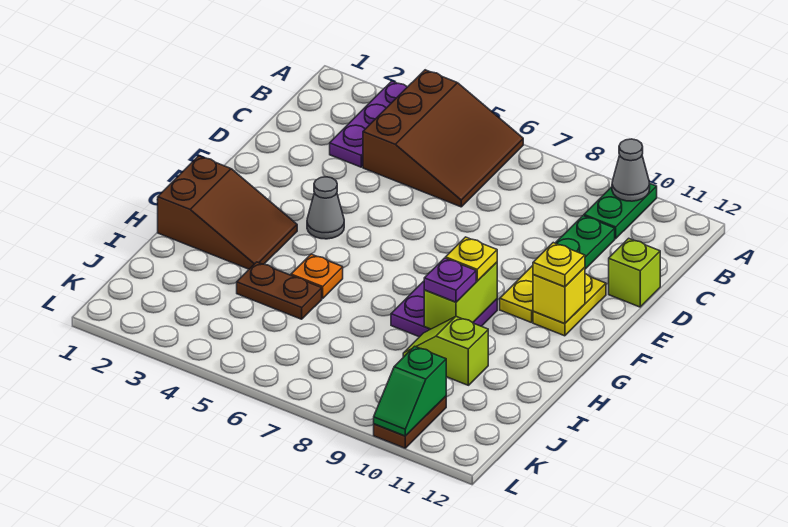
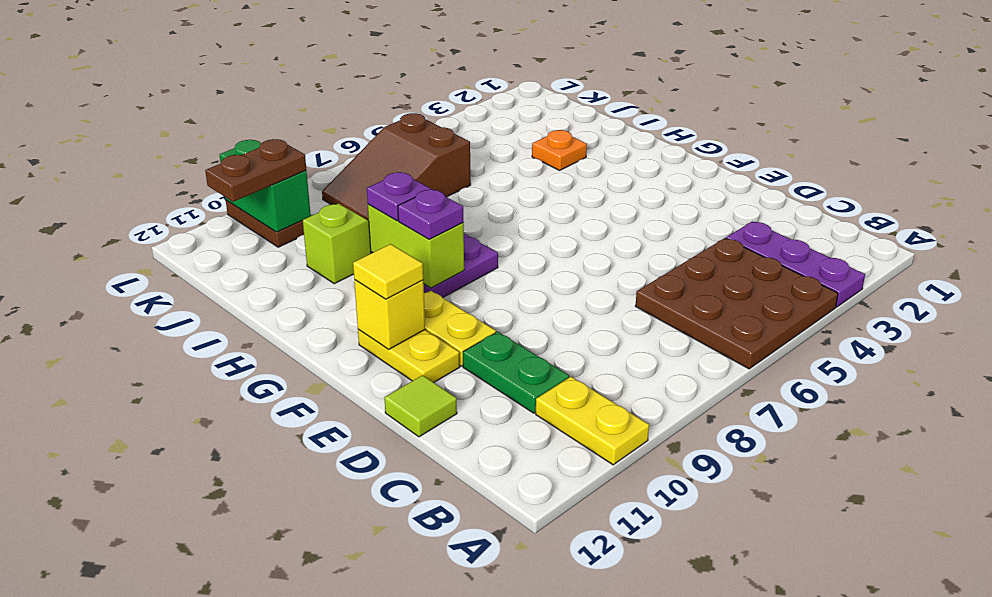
brown 3x3 slope [363,70,523,207] -> brown 3x3 plate [636,238,838,369]
green 1x2 plate [584,184,657,239] -> yellow 1x2 plate [536,377,649,465]
grey 1x1 cone [612,139,650,201] -> none
lime 1x1 brick [609,238,660,307] -> lime 1x1 tile [384,375,457,437]
grey 1x1 cone [307,177,344,239] -> none
yellow 1x1 plate [533,243,585,287] -> yellow 1x1 tile [353,244,423,299]
brown 2x3 slope [158,156,297,269] -> brown 2x3 slope moved to [322,113,471,221]
yellow 1x1 plate [445,237,497,281] -> purple 1x1 plate [398,190,464,239]
orange 1x1 plate [291,254,343,298] -> orange 1x1 plate moved to [532,130,587,170]
brown 1x2 plate [237,262,322,319] -> brown 1x2 plate moved to [205,139,306,202]
green 1x2 slope [374,346,446,436] -> green 1x2 brick [220,140,311,232]

